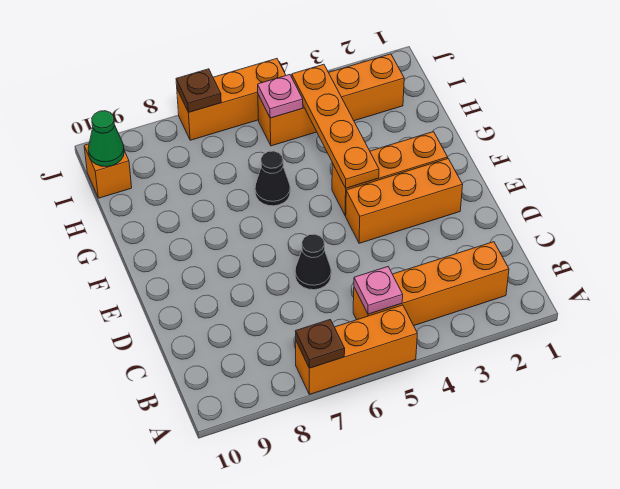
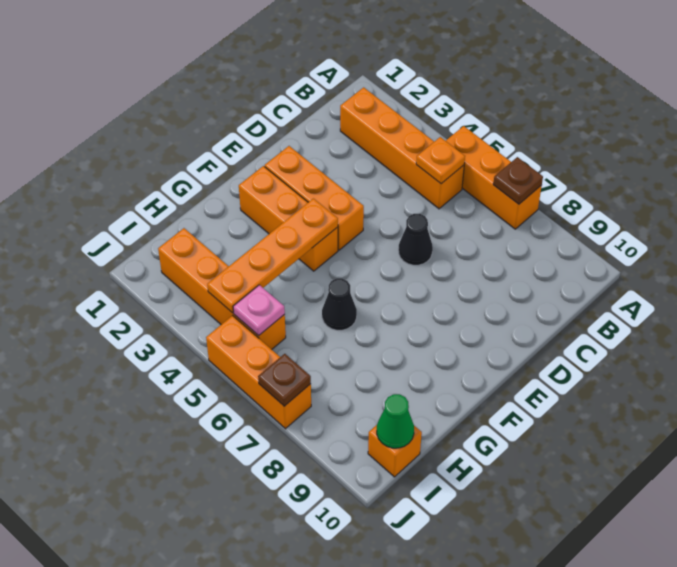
pink 1x1 plate [354,267,403,314] -> orange 1x1 plate [416,137,465,184]

